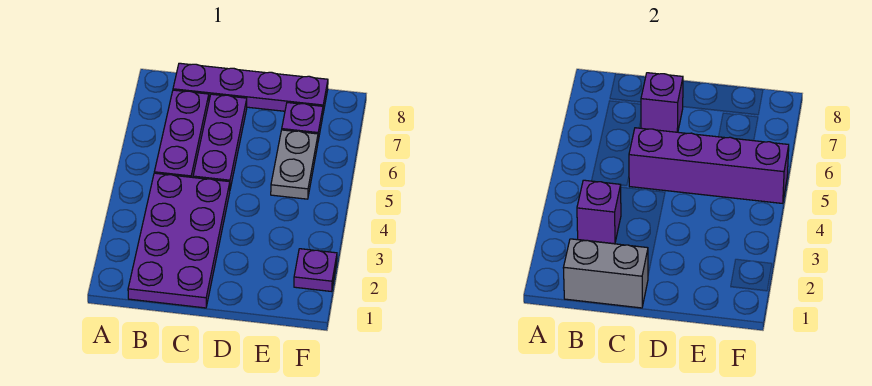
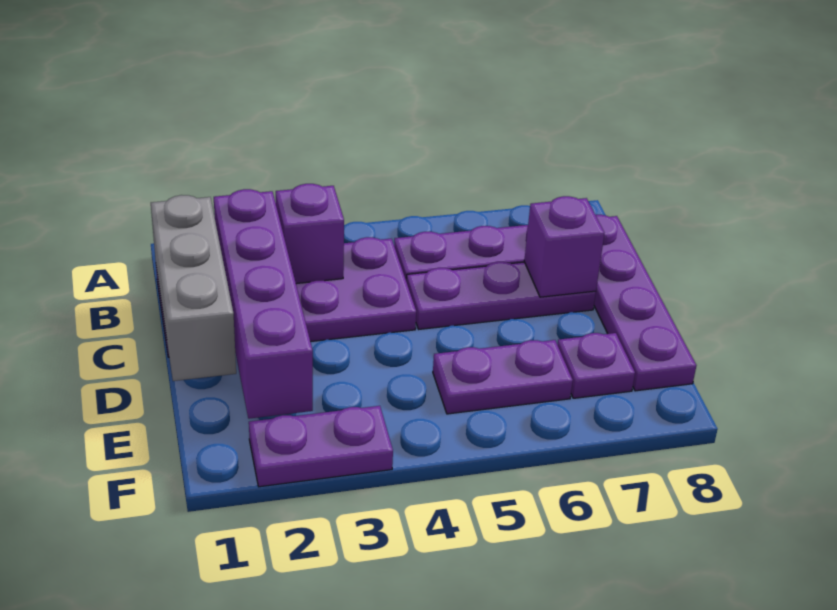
grey 1x2 brick [563,239,648,308] -> grey 1x3 brick [151,195,236,381]
purple 1x4 brick [629,128,789,203] -> purple 1x4 brick moved to [214,189,313,419]
grey 1x2 plate [271,130,318,199] -> purple 1x2 plate [433,340,573,414]
purple 1x1 plate [294,249,337,292] -> purple 1x2 plate [249,406,393,487]

